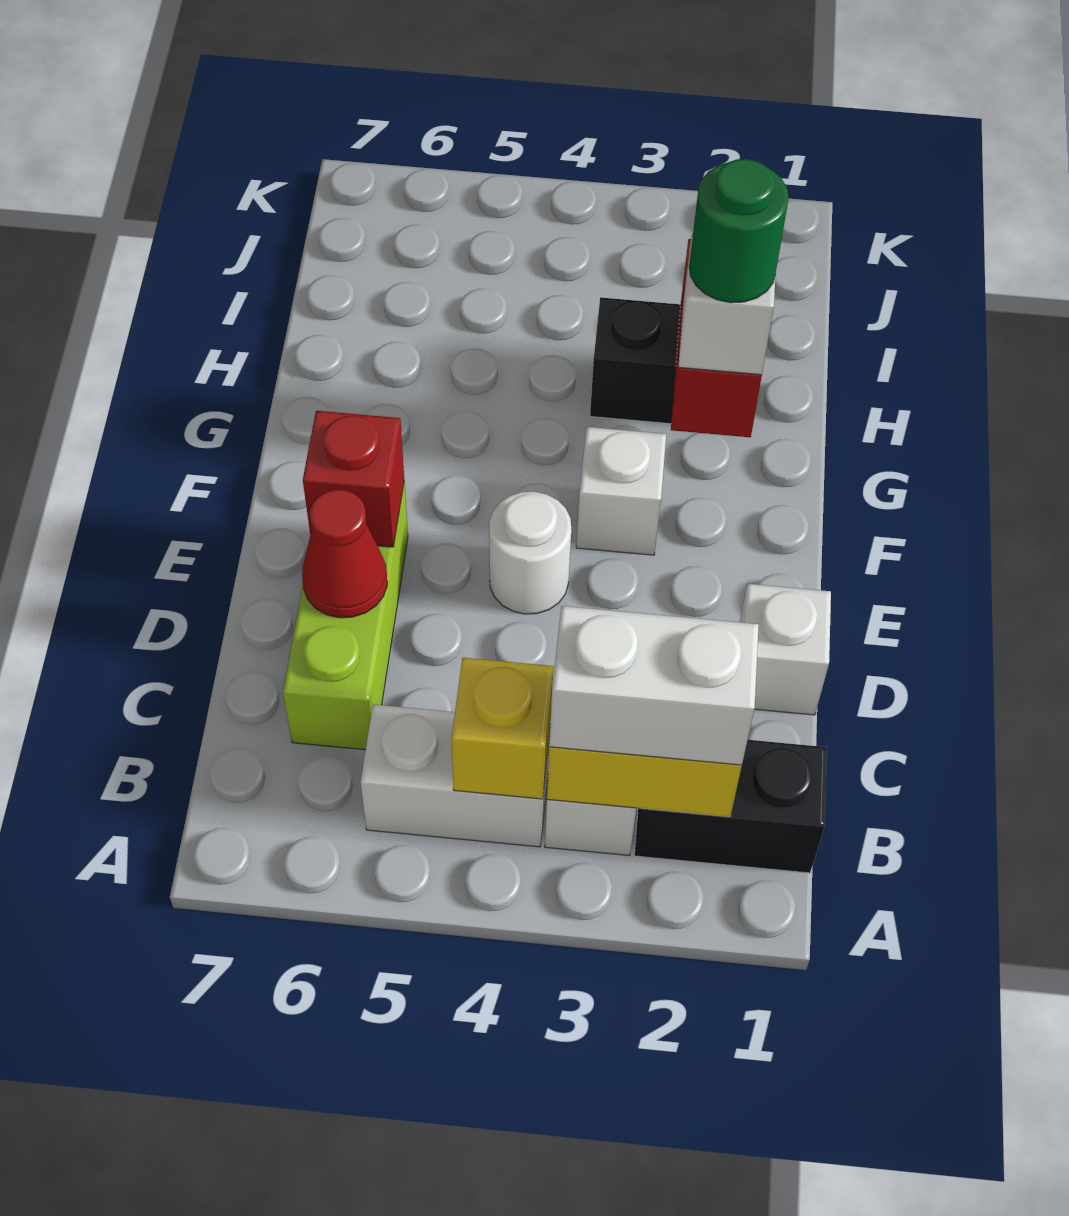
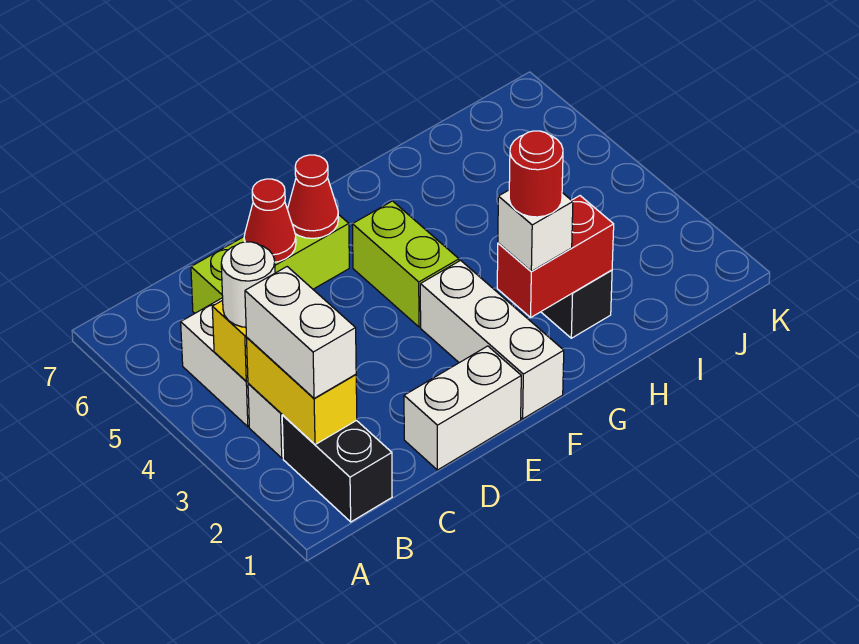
white 1x1 brick [740,584,831,715] -> white 1x2 brick [404,346,521,470]
white 1x1 round brick [489,492,571,614] -> white 1x1 round brick moved to [221,242,275,327]
red 1x1 brick [303,411,404,547] -> red 1x1 cone [288,155,338,238]
white 1x1 brick [576,427,666,555] -> white 1x3 brick [420,260,564,419]
none -> lime 1x2 brick [352,201,459,327]
green 1x1 round brick [689,159,789,303] -> red 1x1 round brick [509,131,563,217]

